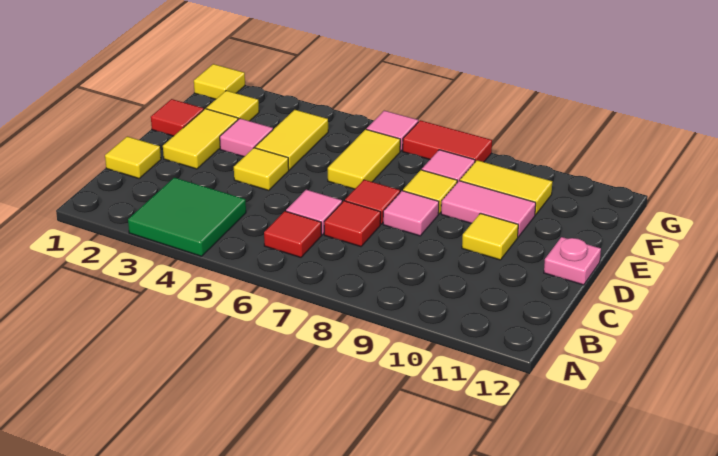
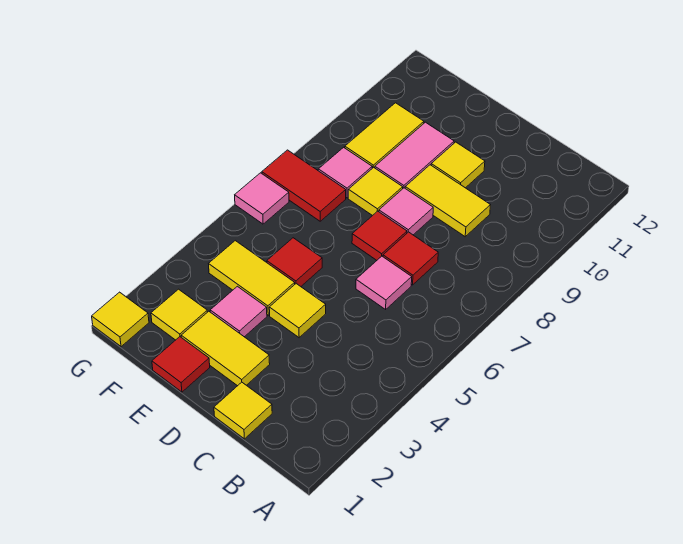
green 2x2 tile [128,177,246,256] -> none
red 1x1 tile [264,211,322,257] -> red 1x1 tile moved to [267,238,322,286]
pink 1x1 plate [544,237,601,285] -> none
yellow 1x2 tile [328,129,400,189] -> yellow 1x2 tile moved to [405,165,490,237]
red 1x2 tile [403,120,492,162] -> red 1x2 tile turned to [262,150,346,221]

